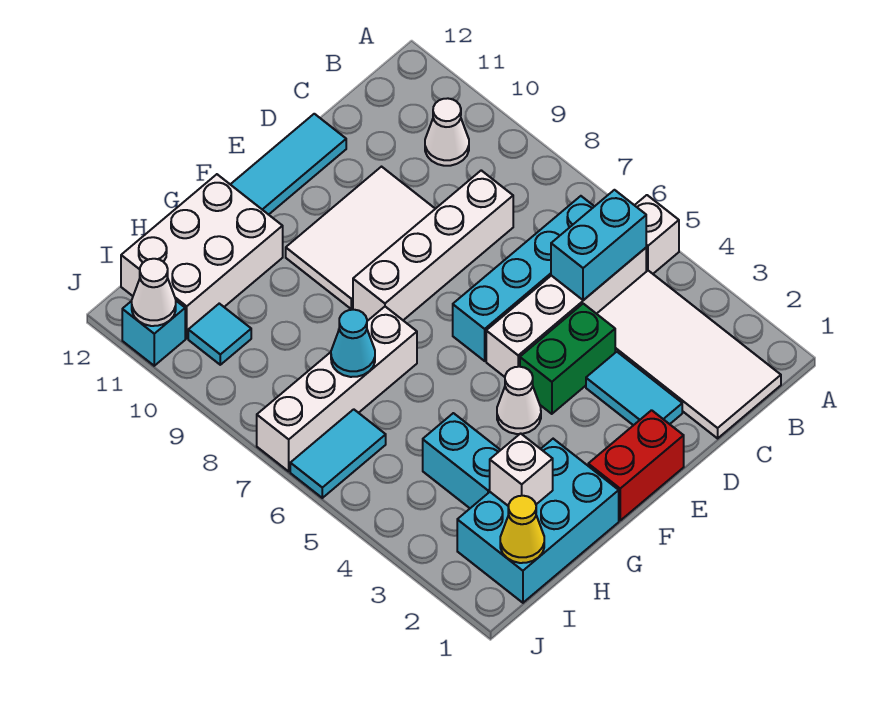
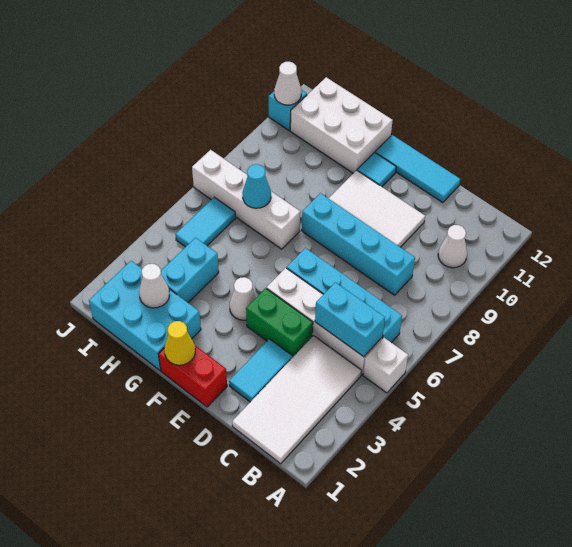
white 1x4 brick [353,170,513,321] -> cyan 1x4 brick [302,193,415,295]
white 1x1 brick [490,433,553,506] -> white 1x1 cone [139,264,169,308]
yellow 1x1 cone [500,496,544,563] -> yellow 1x1 cone moved to [164,321,195,365]
cyan 1x2 tile [290,409,386,498] -> cyan 1x2 tile turned to [175,197,236,247]
cyan 1x1 tile [188,304,251,365] -> cyan 1x1 tile moved to [357,152,396,187]

